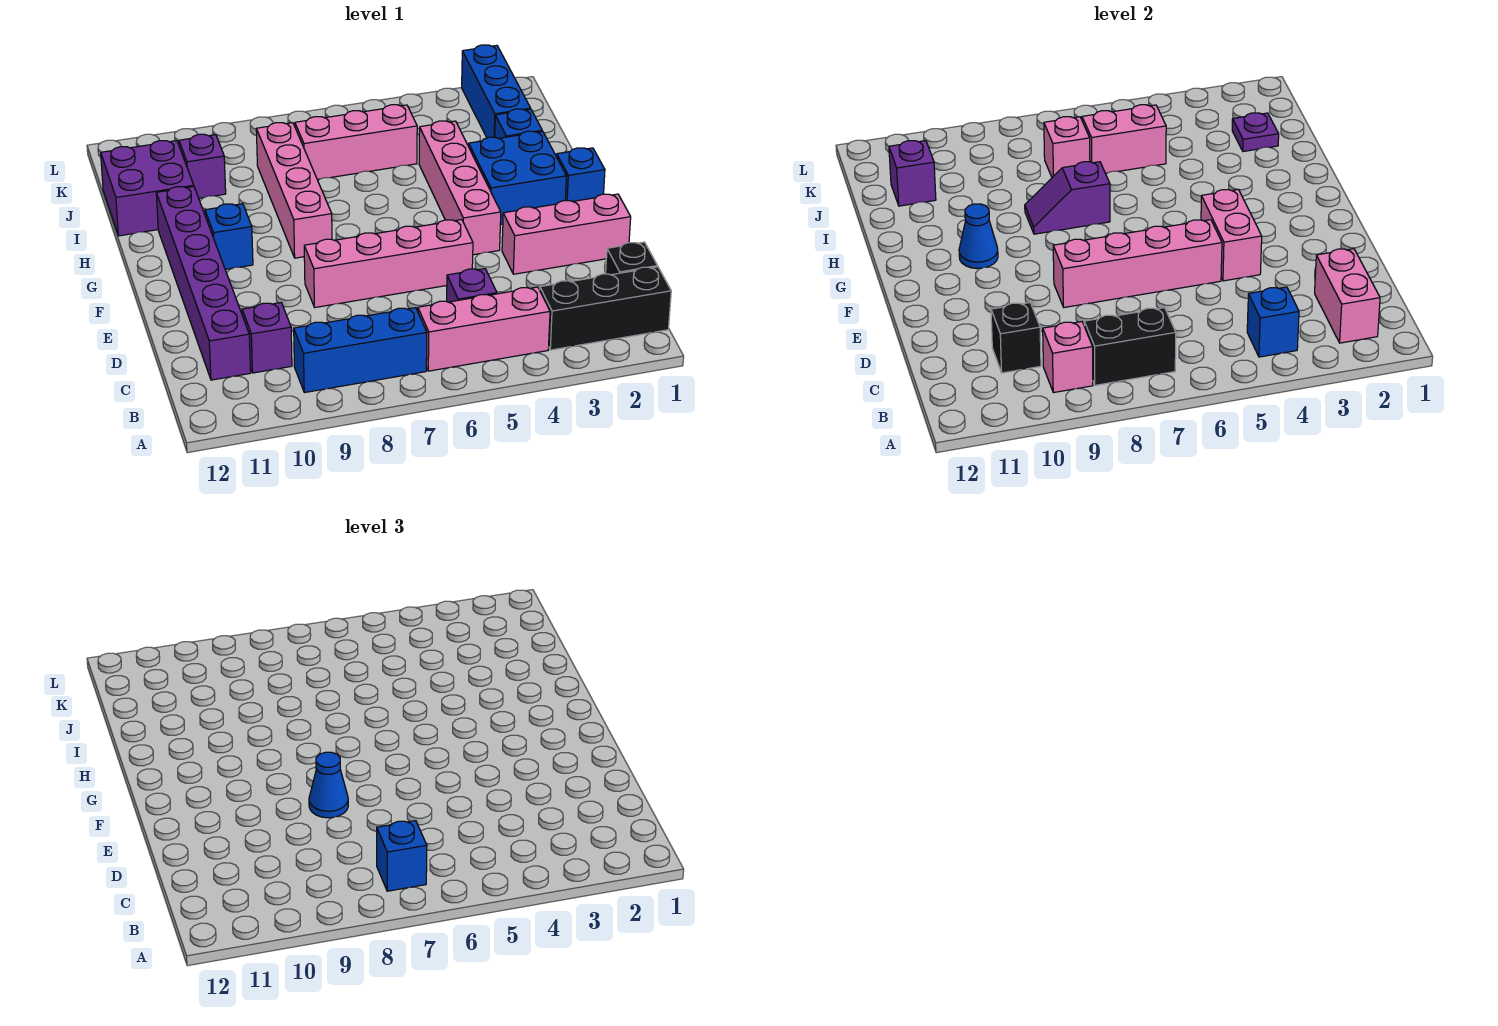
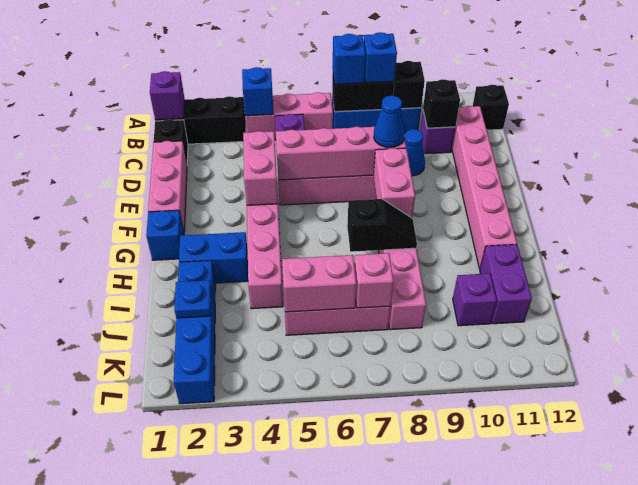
pink 1x2 brick [1315,249,1380,343] -> pink 1x2 brick moved to [373,148,415,218]
pink 1x1 brick [1043,322,1093,393] -> black 1x1 brick [393,61,425,109]
none -> black 1x1 brick [473,85,509,130]
purple 1x6 brick [156,187,251,380] -> pink 1x6 brick [452,106,517,269]
pink 1x3 brick [502,194,631,274] -> pink 1x3 brick turned to [148,141,187,232]
blue 2x2 brick [469,131,566,225] -> blue 1x2 brick [179,232,248,283]
blue 1x1 brick [205,204,253,270] -> blue 1x1 brick moved to [364,32,397,83]
blue 1x1 cone [959,204,998,269] -> blue 1x1 cone moved to [405,129,425,176]
purple 1x2 slope [1025,162,1110,234] -> black 1x2 slope [347,199,417,252]
purple 2x2 brick [101,141,194,236] -> purple 1x2 brick [480,244,532,324]
purple 1x1 plate [1232,113,1279,152] -> blue 1x1 plate [174,280,211,318]
purple 1x1 brick [889,141,936,206] -> purple 1x1 brick moved to [150,71,185,120]

